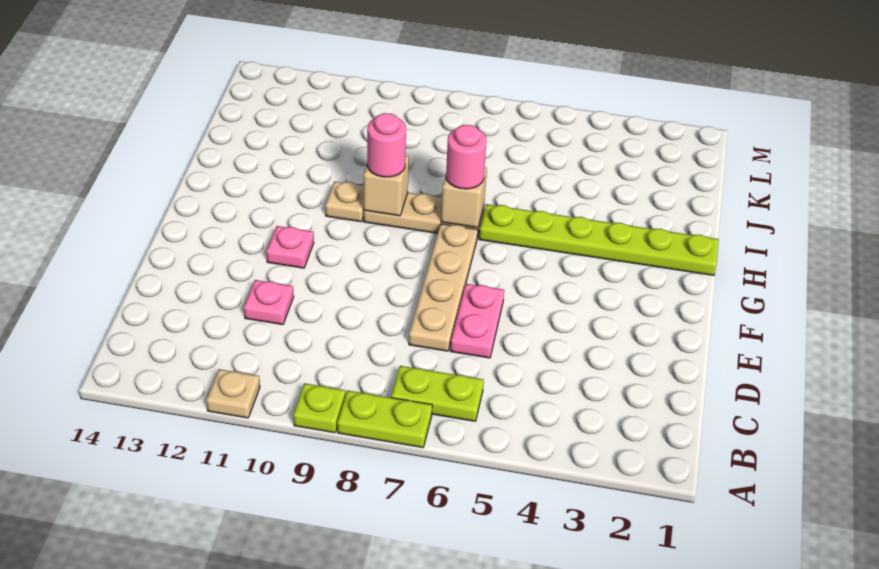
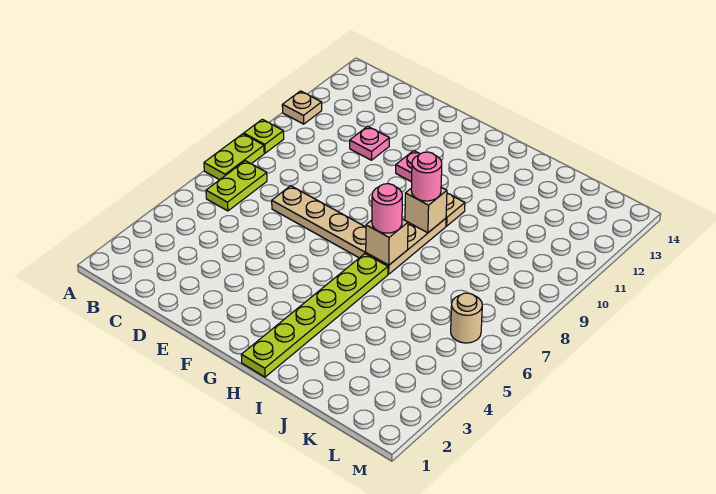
pink 1x2 plate [450,284,504,358] -> none
none -> tan 1x1 round brick [451,293,482,343]

